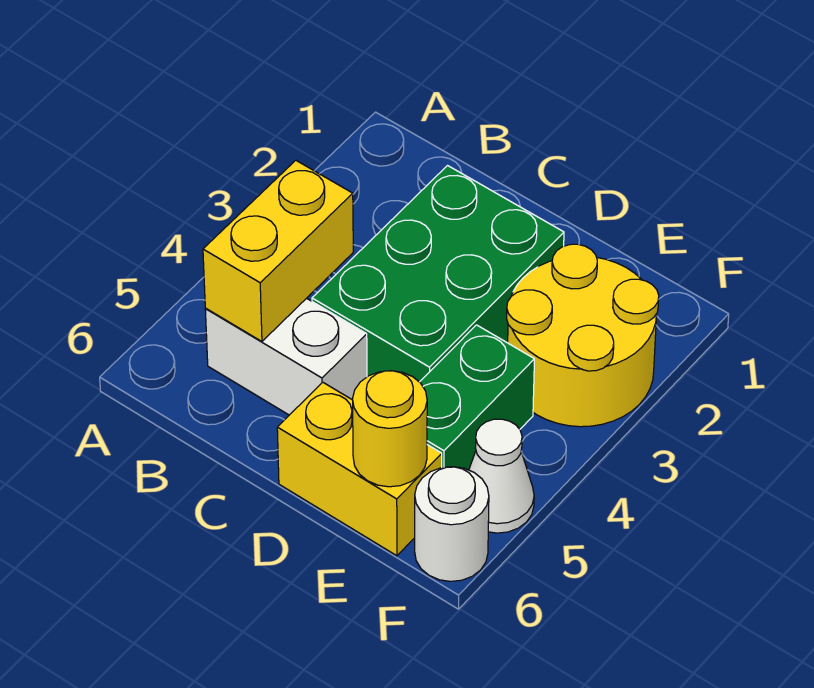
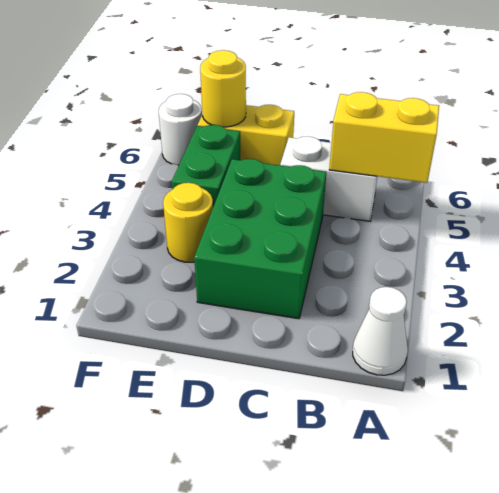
yellow 1x2 brick [203,160,353,341] -> yellow 1x2 brick turned to [329,92,439,183]
yellow 2x2 round brick [507,244,659,427] -> yellow 1x1 round brick [163,183,213,262]
white 1x1 cone [469,419,534,533] -> white 1x1 cone moved to [353,287,408,375]

